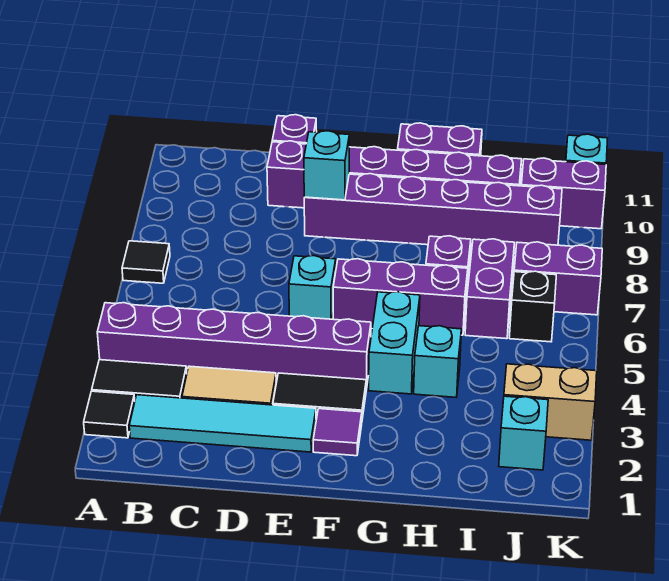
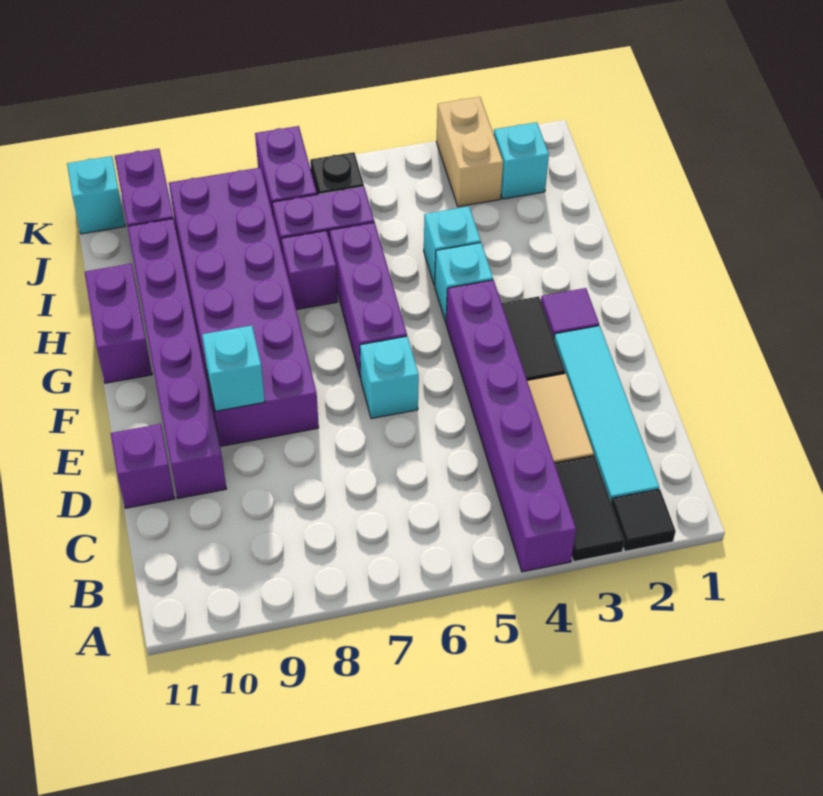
black 1x1 tile [122,241,170,283] -> none
purple 1x6 brick [304,174,562,251] -> purple 2x6 brick [169,168,319,446]
cyan 1x2 brick [369,292,420,394] -> cyan 1x1 brick [435,243,493,322]

